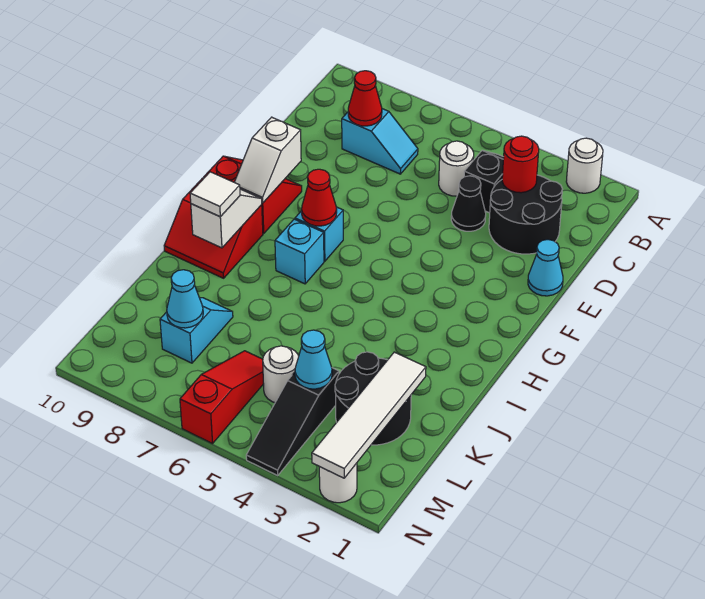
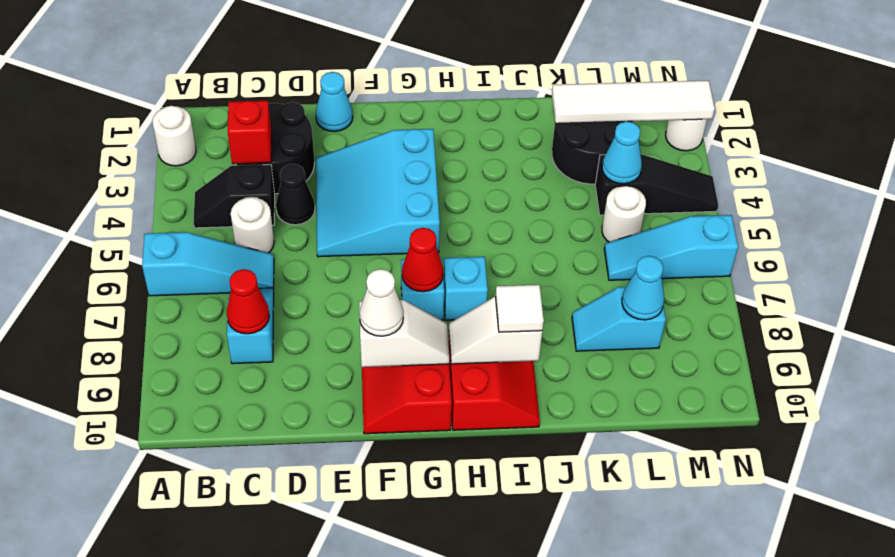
none -> cyan 1x3 slope [142,232,274,296]
red 1x1 round brick [502,136,539,193] -> red 1x1 brick [228,101,272,164]
none -> cyan 3x3 slope [316,129,440,257]
none -> white 1x1 cone [359,269,403,336]
red 1x3 slope [180,351,264,444] -> cyan 1x3 slope [604,215,738,280]

